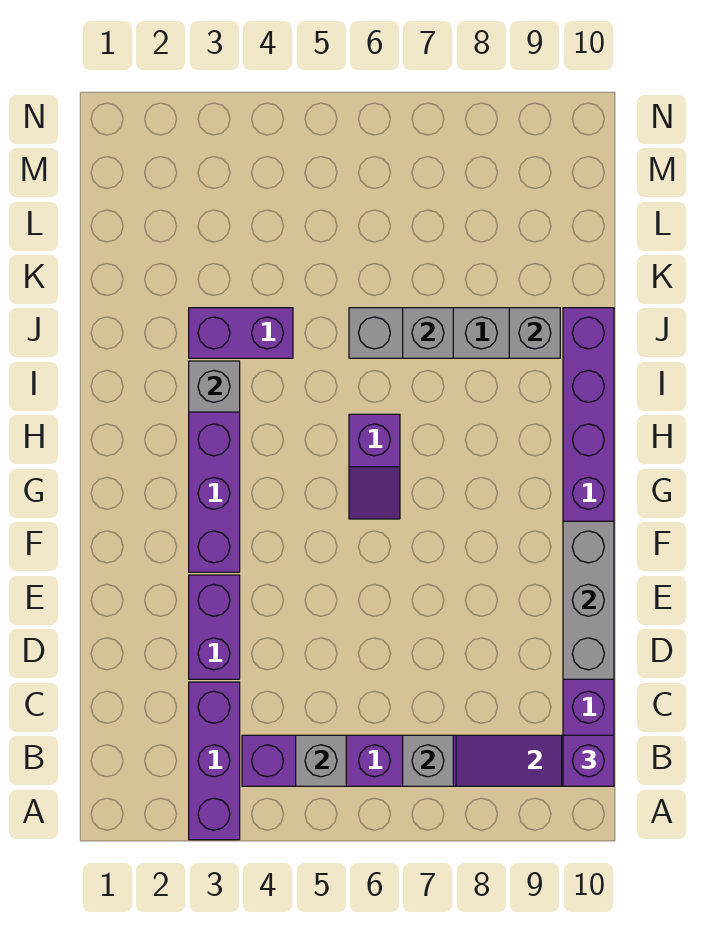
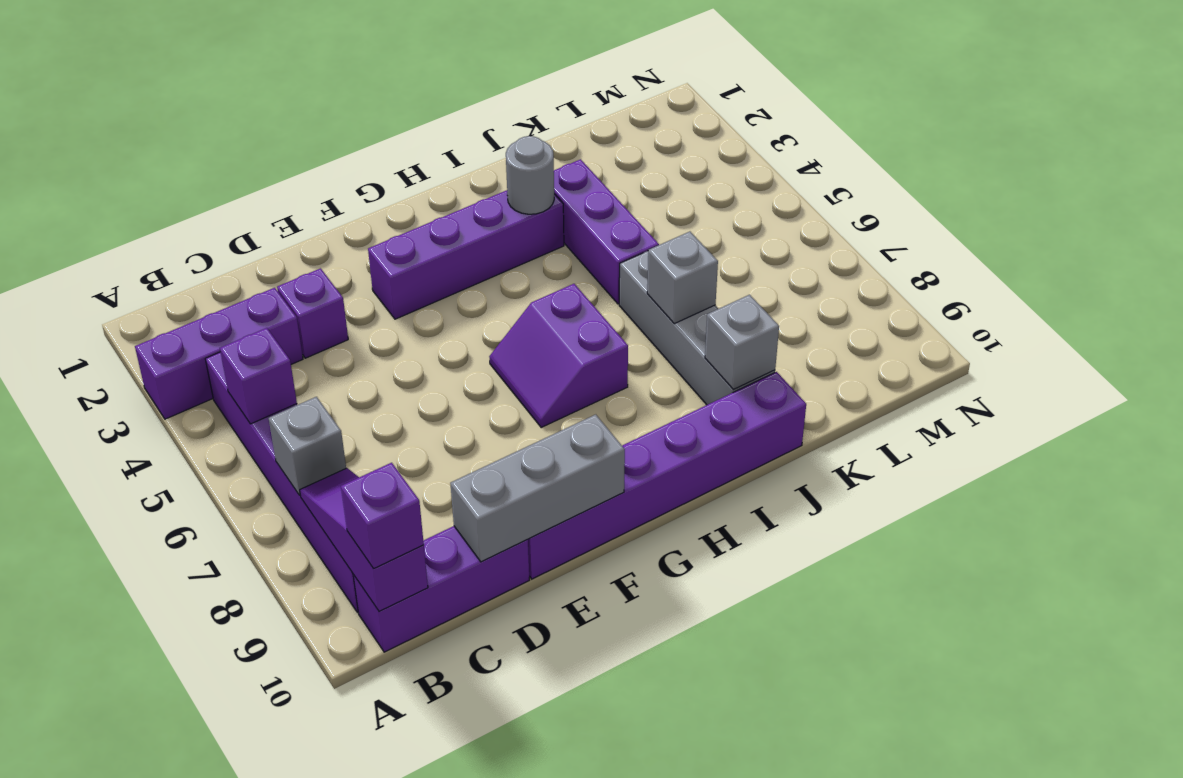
grey 1x1 brick [296,735,346,786] -> purple 1x1 brick [220,328,297,424]
purple 1x2 brick [189,575,240,679] -> purple 1x1 brick [277,268,348,358]
purple 1x2 slope [349,414,400,519] -> purple 2x2 slope [489,284,628,427]
grey 1x1 brick [189,361,240,412] -> grey 1x1 round brick [506,136,554,214]
purple 1x2 brick [189,308,293,358] -> purple 1x3 brick [554,159,659,304]

